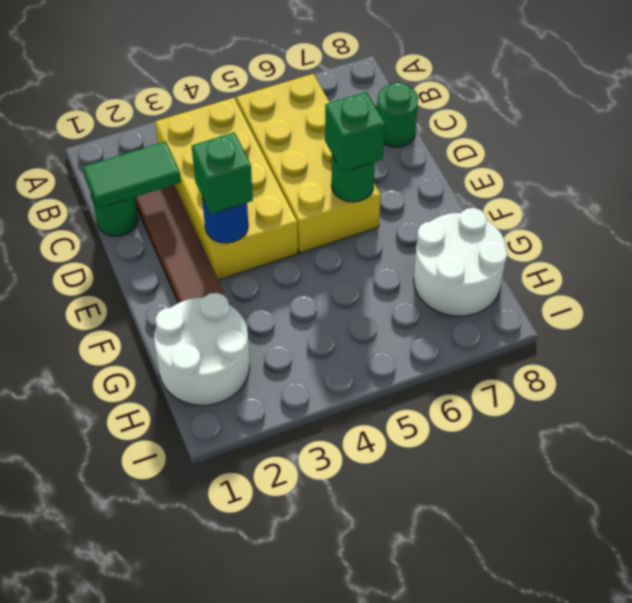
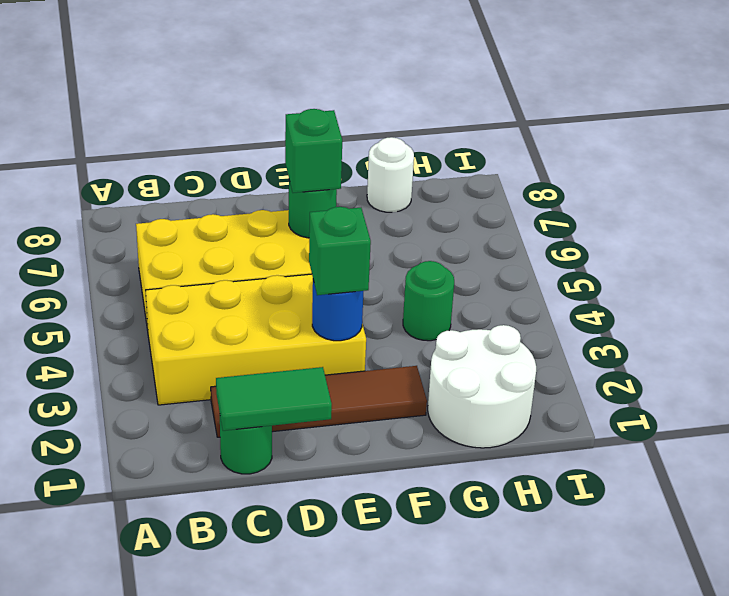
green 1x2 tile [83,141,181,208] -> green 1x2 tile turned to [216,367,332,431]
green 1x1 round brick [377,83,418,147] -> green 1x1 round brick moved to [403,261,454,341]
white 2x2 round brick [414,208,507,316] -> white 1x1 round brick [367,137,414,212]

